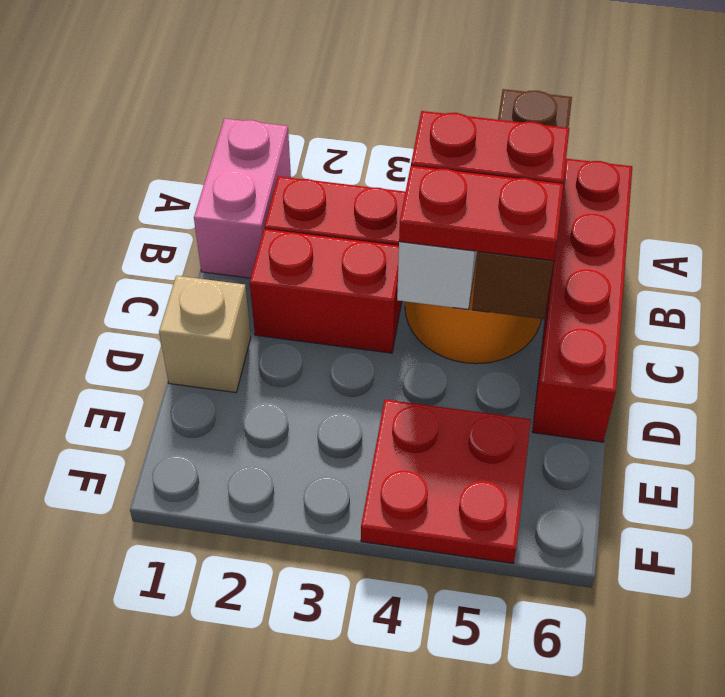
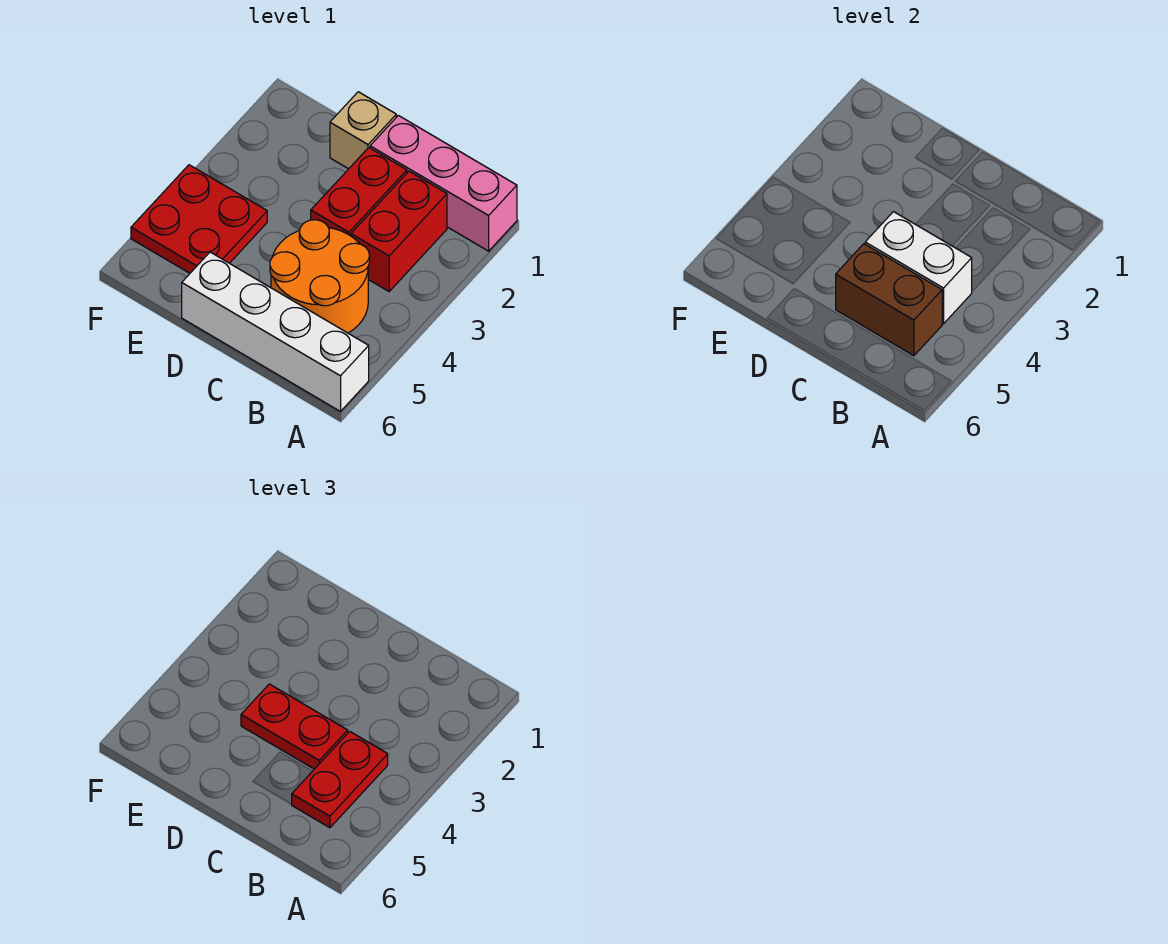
pink 1x2 brick [194,118,291,278] -> pink 1x3 brick [370,115,517,251]
brown 1x3 brick [472,89,572,319] -> brown 1x2 brick [836,244,942,356]
red 1x4 brick [532,159,632,442] -> white 1x4 brick [182,252,369,411]
red 1x2 plate [399,166,563,261] -> red 1x2 plate turned to [241,684,348,769]

